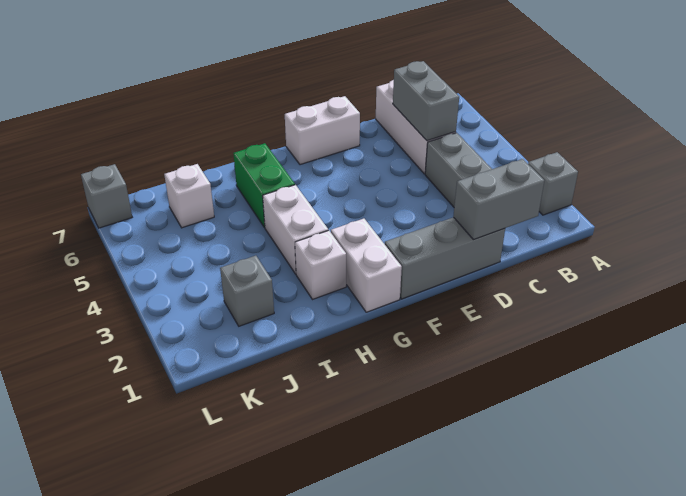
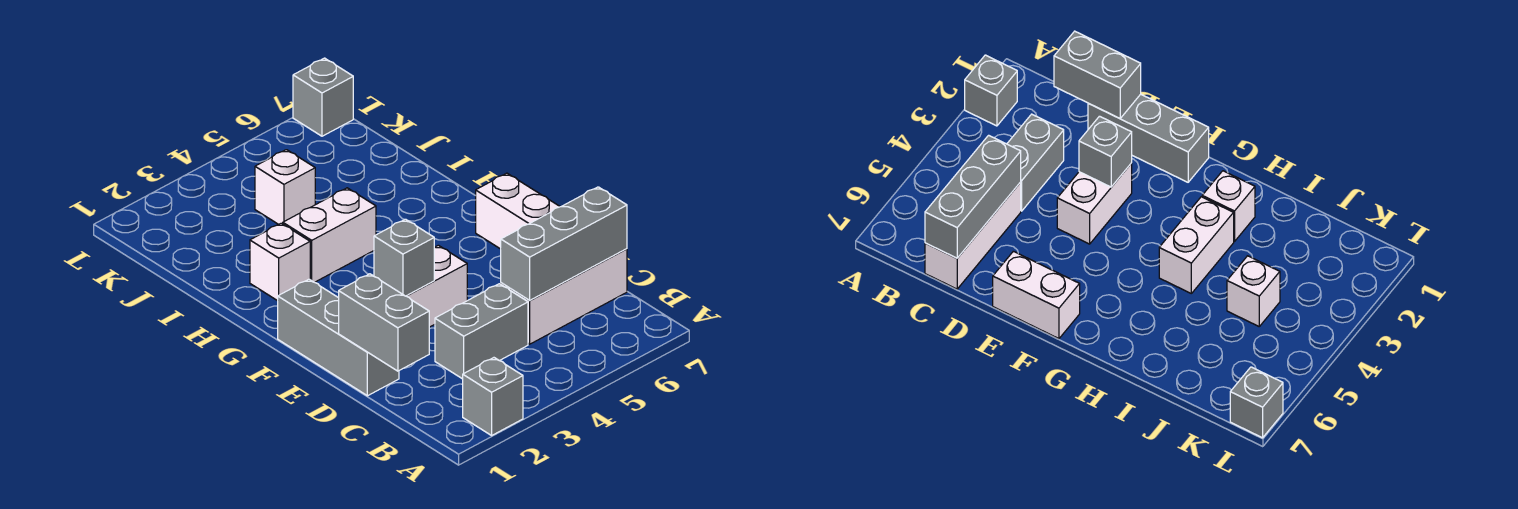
grey 1x2 brick [393,61,459,141] -> grey 1x3 brick [501,187,627,300]
white 1x2 brick [331,219,402,312] -> white 1x2 brick moved to [407,245,467,327]
green 1x2 brick [233,143,295,227] -> none
grey 1x1 brick [220,256,274,326] -> grey 1x1 brick moved to [374,219,434,296]
white 1x1 brick [164,164,214,228] -> white 1x1 brick moved to [255,150,315,224]

